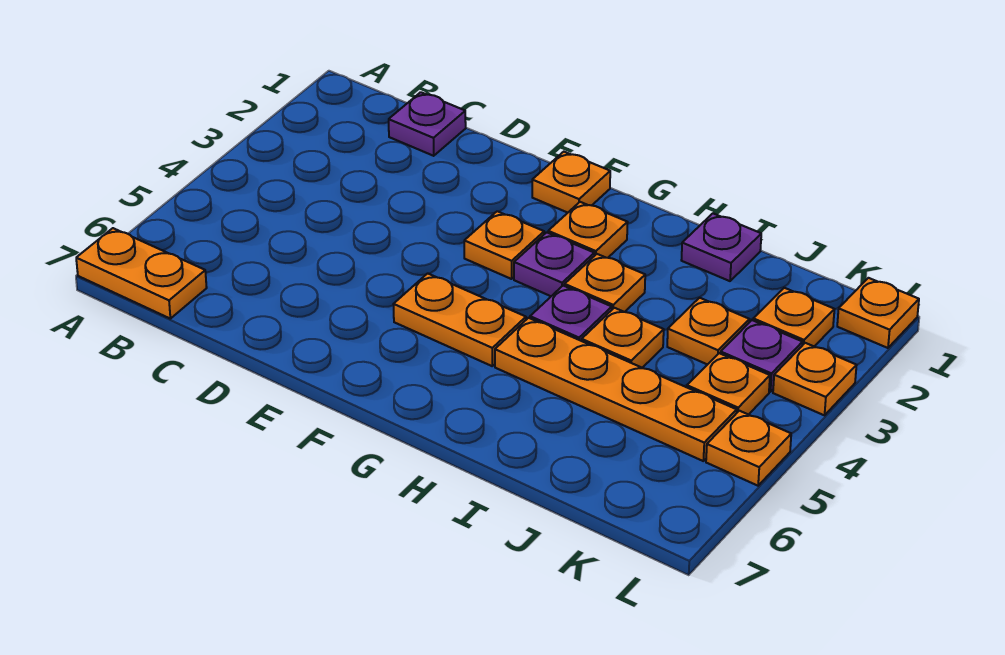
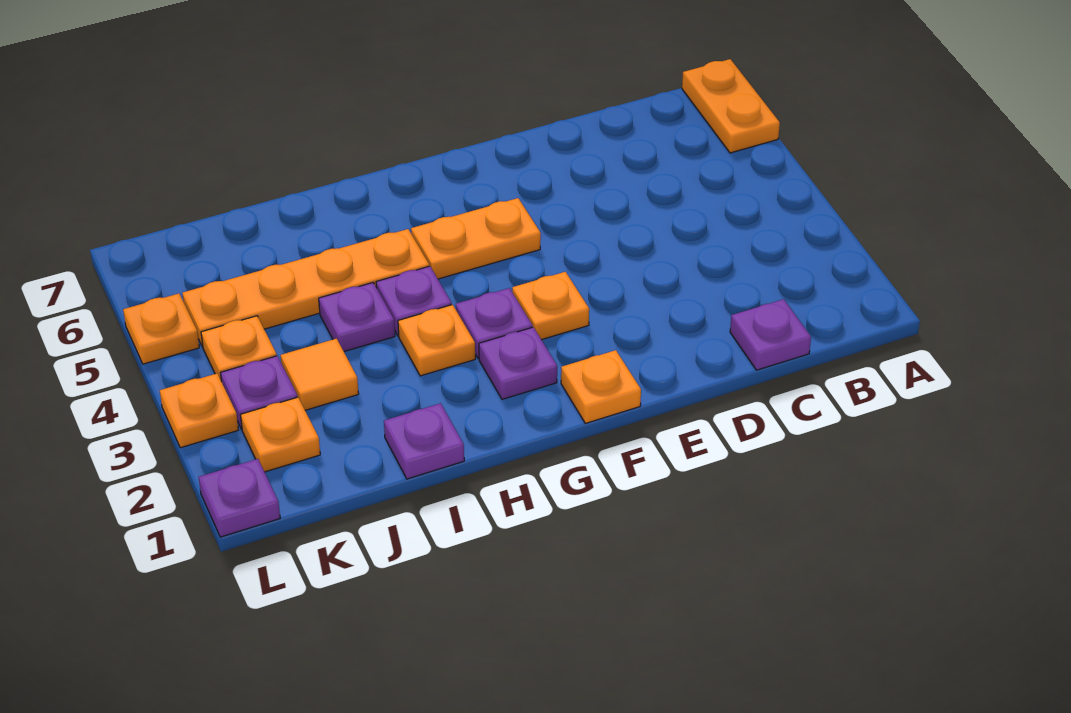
orange 1x2 plate [76,228,207,319] -> orange 1x2 plate turned to [682,59,780,153]
orange 1x1 plate [548,202,628,258] -> purple 1x1 plate [479,327,557,399]
orange 1x1 plate [582,308,664,368] -> purple 1x1 plate [319,283,395,352]
orange 1x1 plate [667,298,749,365] -> orange 1x1 tile [280,339,359,410]
orange 1x1 plate [837,278,919,348] -> purple 1x1 plate [199,459,280,537]

